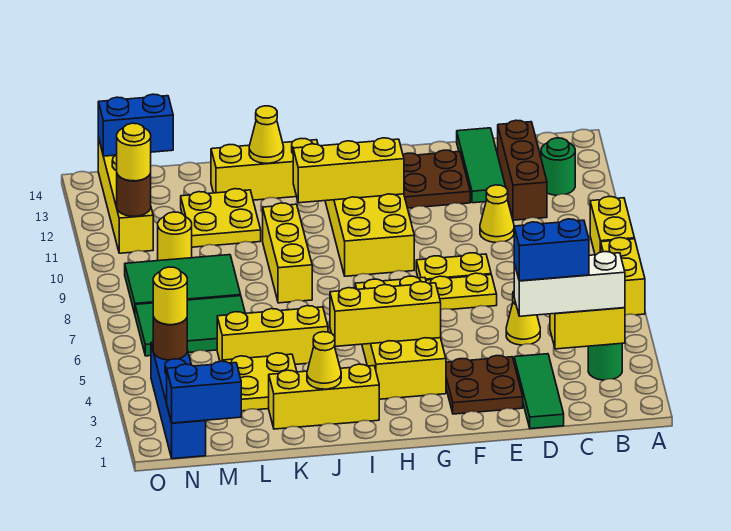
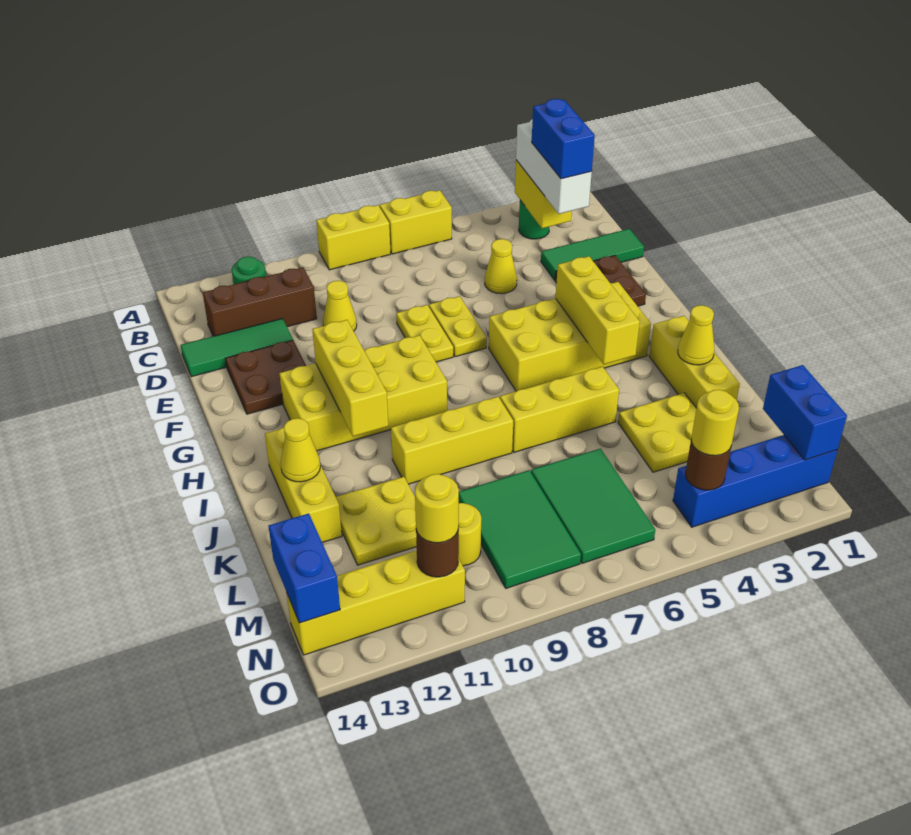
yellow 1x3 brick [217,306,328,364] -> yellow 1x3 brick turned to [500,367,619,452]

